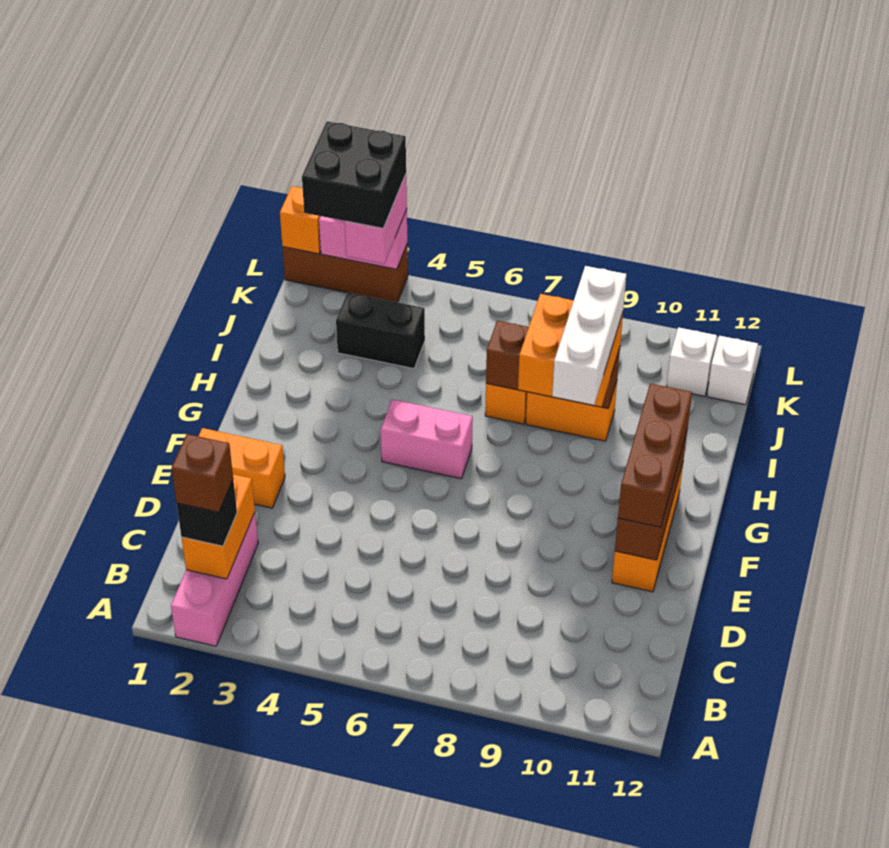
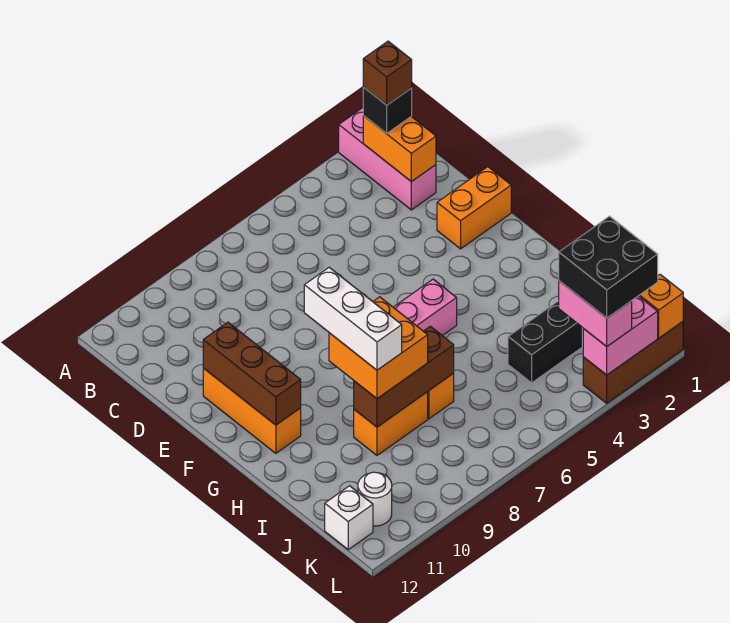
brown 1x3 brick [618,384,692,527] -> none
white 1x1 brick [667,327,717,396] -> white 1x1 round brick [358,472,392,526]

